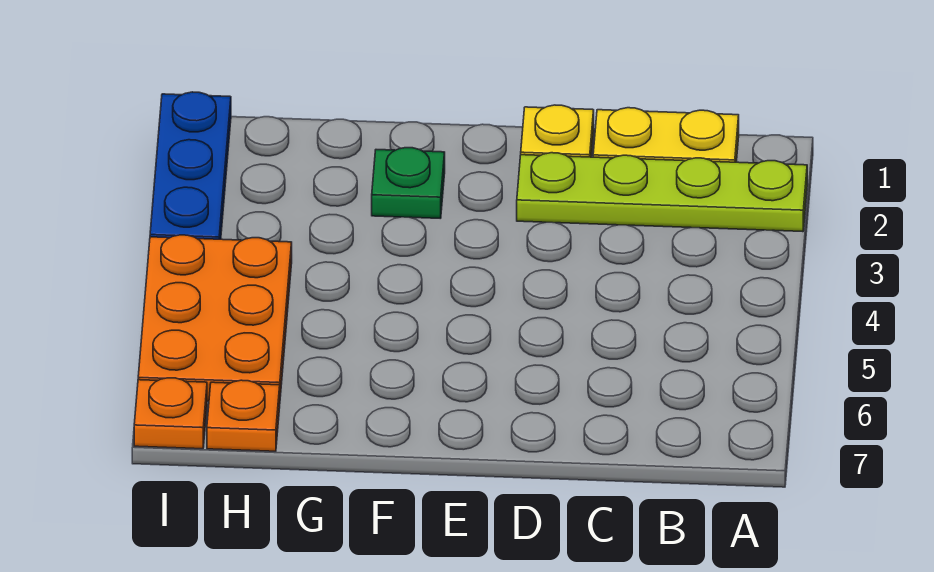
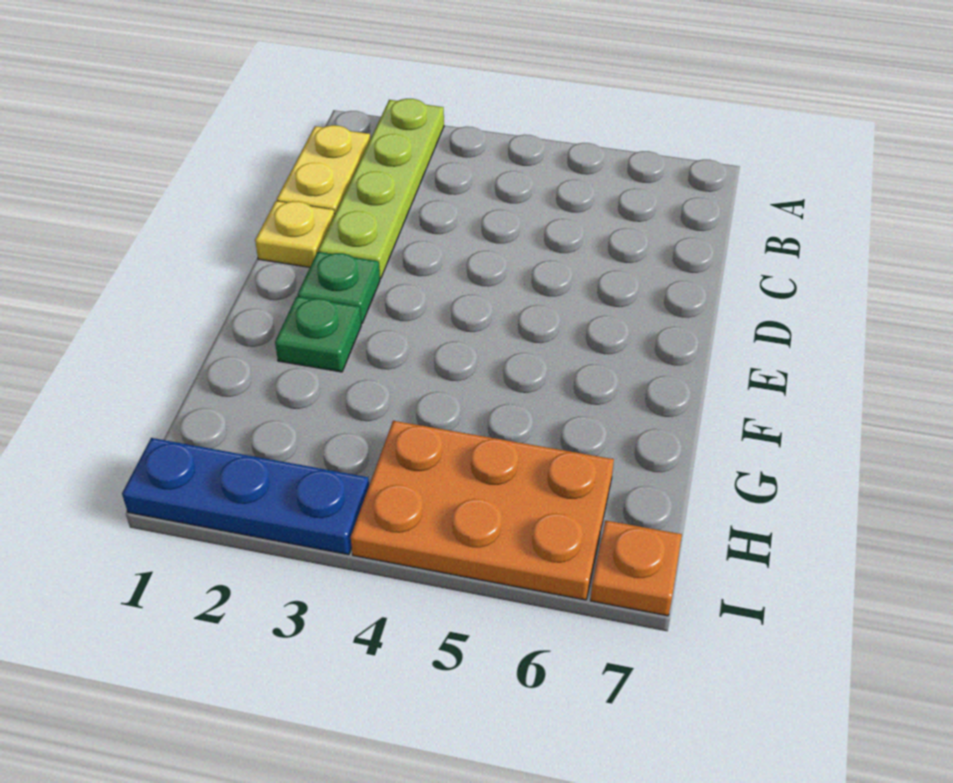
none -> green 1x1 plate [297,252,380,324]
orange 1x1 plate [207,380,280,451] -> none

